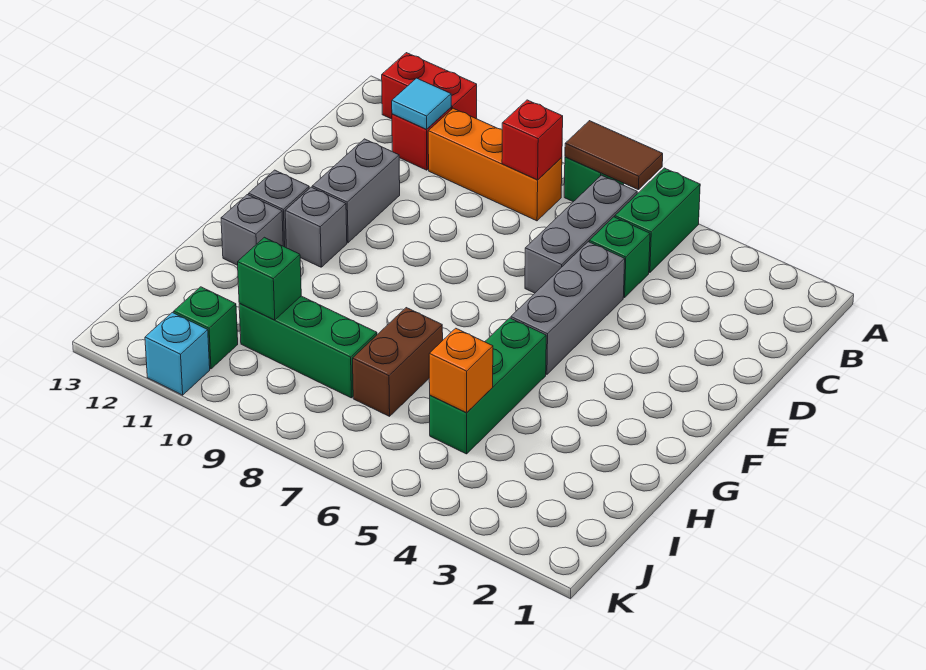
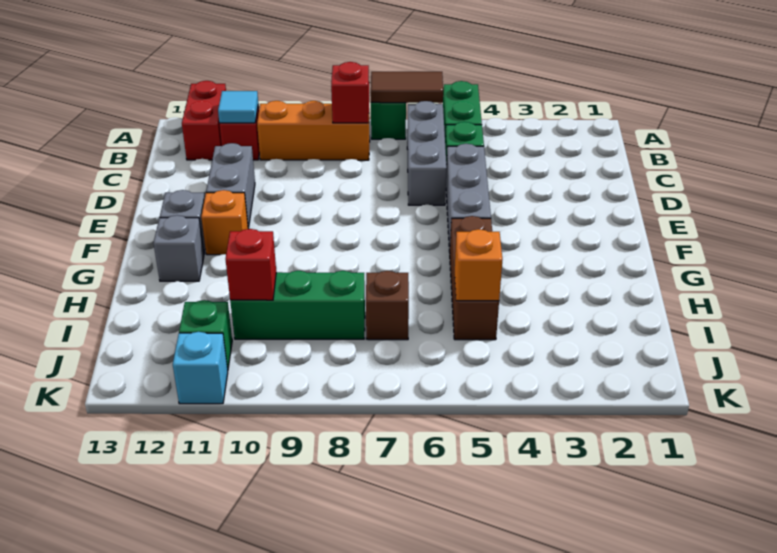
red 1x2 brick [382,53,477,119] -> red 1x2 brick turned to [182,81,226,160]
grey 1x1 brick [285,187,347,267] -> orange 1x1 brick [201,190,248,255]
green 1x3 brick [430,318,546,454] -> brown 1x3 brick [450,216,499,340]
brown 1x2 brick [353,308,443,416] -> brown 1x1 brick [366,271,409,340]
green 1x1 brick [238,237,301,320] -> red 1x1 brick [225,229,276,300]

